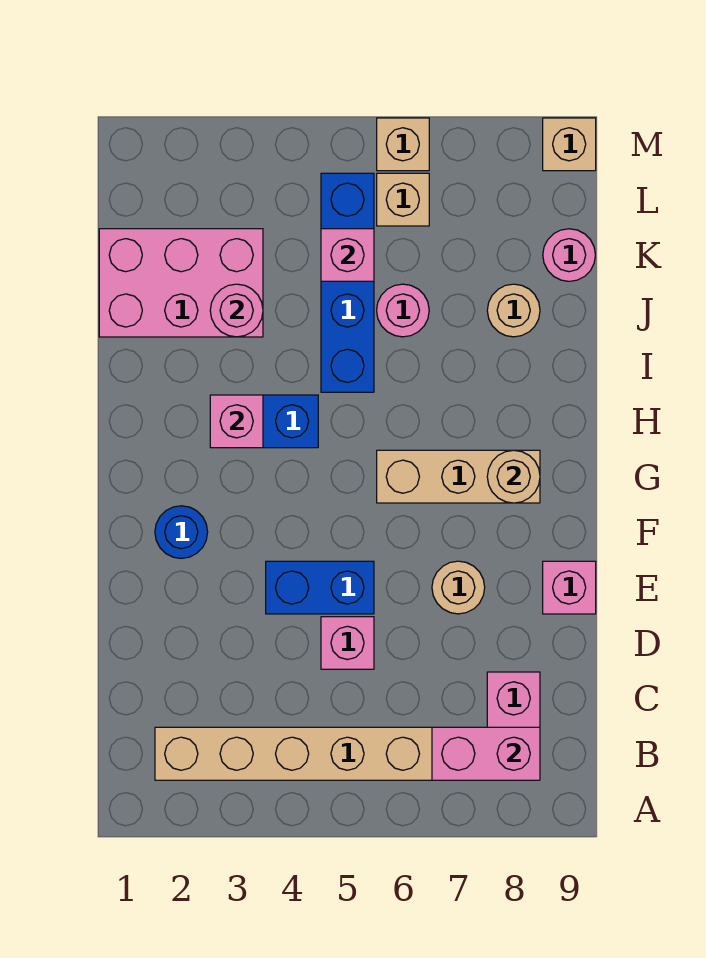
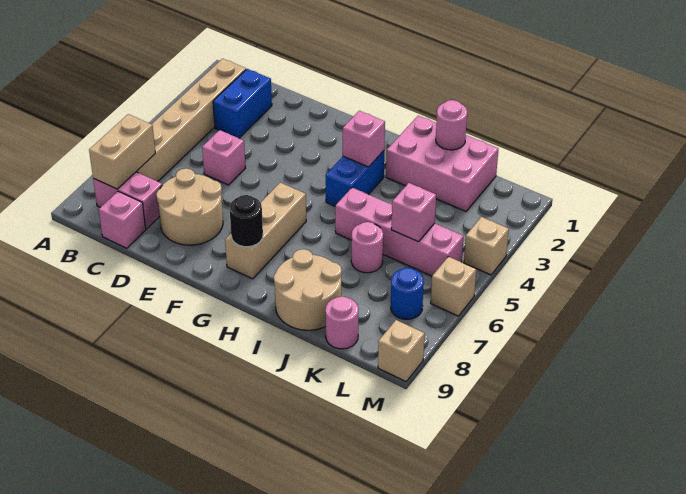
pink 1x2 brick [432,727,540,780] -> tan 1x2 brick [89,114,155,189]
blue 1x2 brick [266,561,374,614] -> blue 1x2 brick moved to [213,69,272,138]
tan 1x1 round brick [432,561,485,614] -> tan 2x2 round brick [156,168,223,245]
pink 1x1 brick [543,561,596,614] -> pink 1x1 brick moved to [99,191,146,248]
blue 1x1 round brick [155,506,208,558] -> blue 1x1 round brick moved to [391,268,424,319]
tan 1x1 round brick [487,450,540,503] -> black 1x1 round brick [229,195,263,247]
blue 1x4 brick [321,173,374,392] -> pink 1x4 brick [335,188,464,276]
pink 2x3 brick [99,229,263,337] -> pink 2x3 brick turned to [386,116,498,211]
pink 1x1 round brick [210,284,263,337] -> pink 1x1 round brick moved to [436,100,467,150]
tan 1x1 round brick [487,284,540,337] -> tan 2x2 round brick [274,249,342,330]
tan 1x1 brick [377,173,429,226] -> tan 1x1 brick moved to [464,217,509,275]

